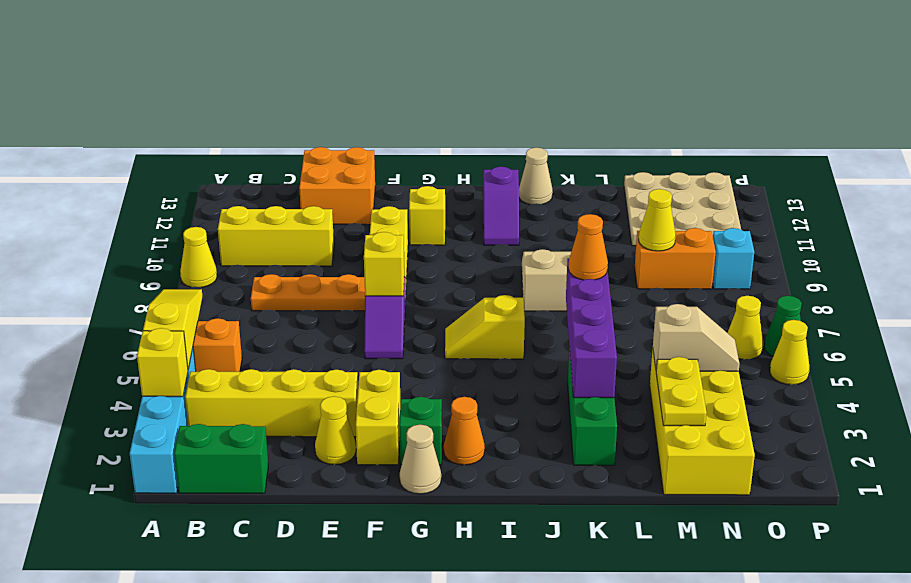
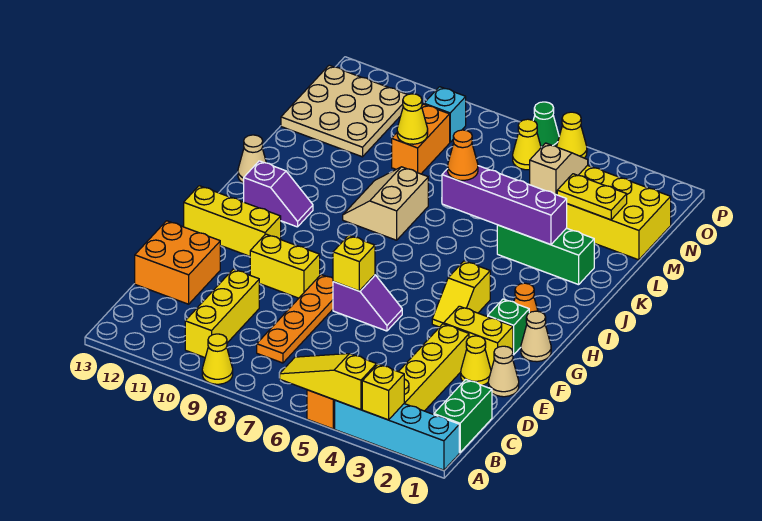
none -> tan 1x1 cone [488,346,519,397]
yellow 1x1 brick [409,186,445,245] -> yellow 1x3 brick [184,186,281,256]
yellow 1x2 slope [445,295,525,359] -> yellow 1x2 slope moved to [432,261,490,327]

